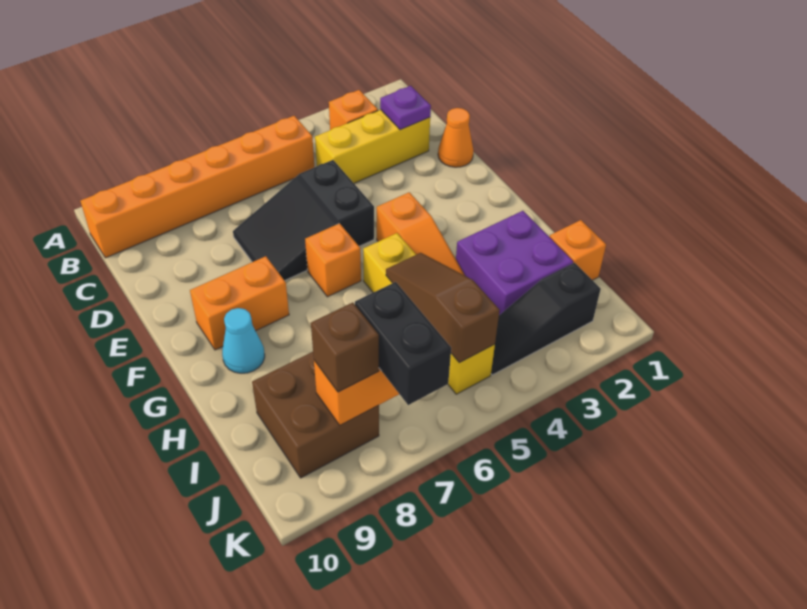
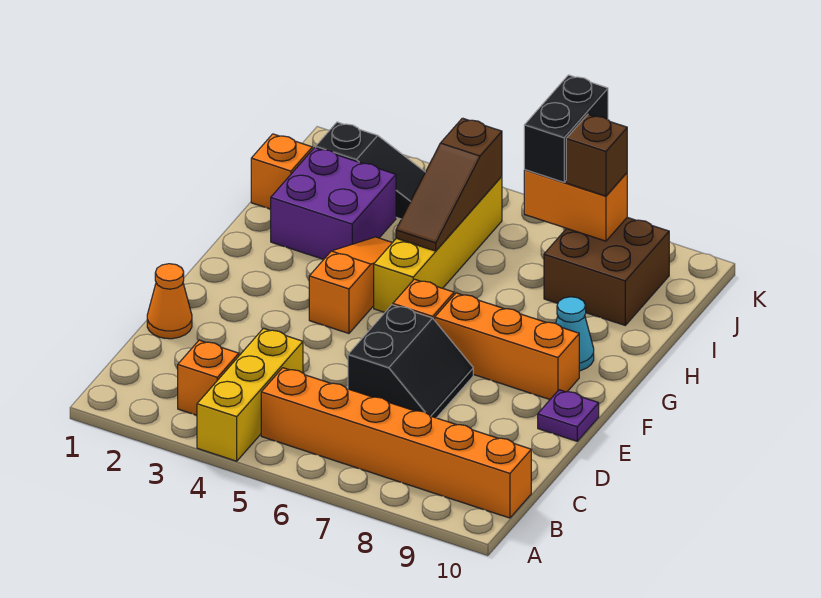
yellow 1x3 brick [315,110,430,183] -> yellow 1x3 brick turned to [197,328,303,461]
purple 1x1 plate [380,86,431,130] -> purple 1x1 plate moved to [538,390,599,441]
black 2x3 slope [233,160,374,281] -> black 2x2 slope [348,305,473,418]
orange 1x2 brick [190,256,289,350] -> orange 1x3 brick [435,293,579,399]

